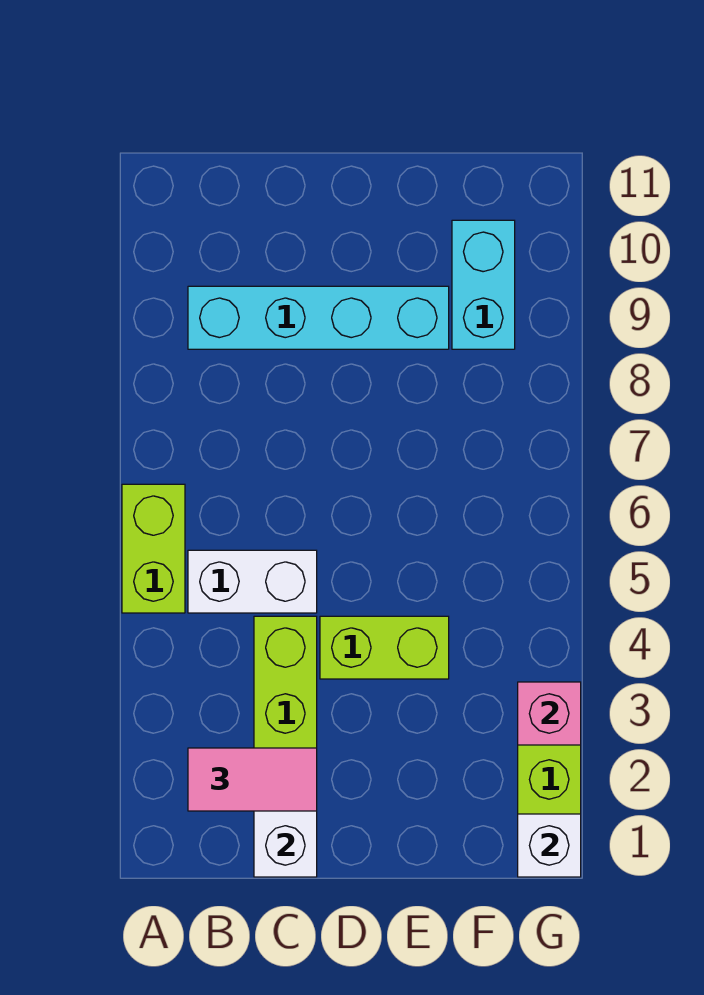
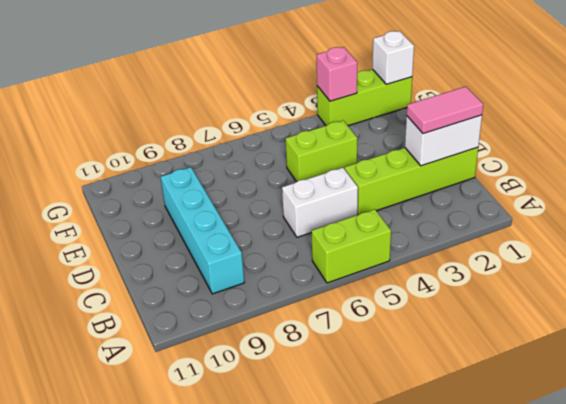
pink 1x2 tile [188,748,317,811] -> pink 1x2 tile turned to [407,87,483,134]
white 1x2 brick [188,550,317,613] -> white 1x2 brick turned to [282,168,358,237]
lime 1x2 brick [320,616,449,679] -> lime 1x2 brick turned to [286,121,357,182]
cyan 1x2 brick [452,220,515,349] -> none

